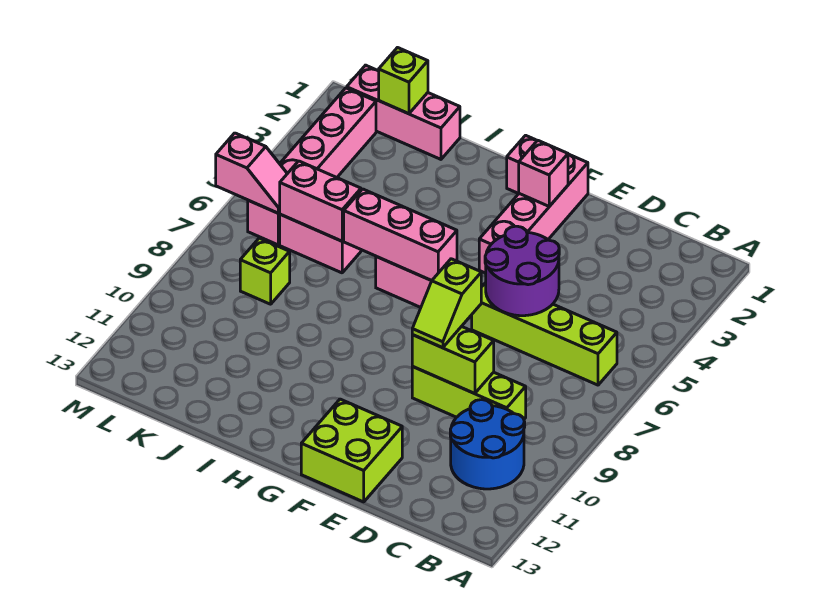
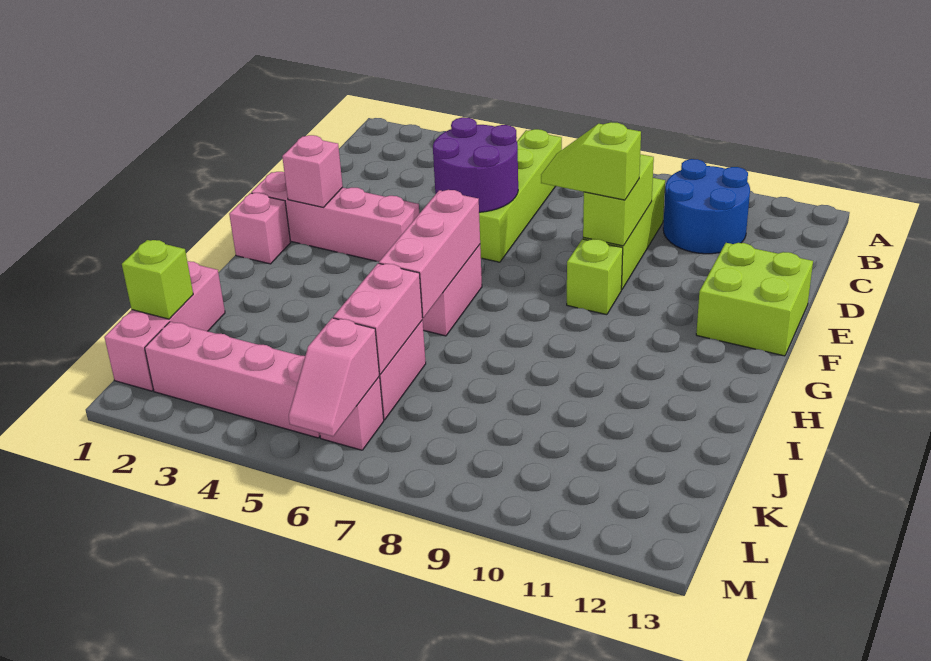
lime 1x2 slope [412,259,481,348] -> lime 1x2 slope turned to [541,122,641,200]
lime 1x1 brick [240,238,290,304] -> lime 1x1 brick moved to [567,239,623,315]
pink 1x2 slope [216,133,287,213] -> pink 1x2 slope turned to [289,318,380,436]

